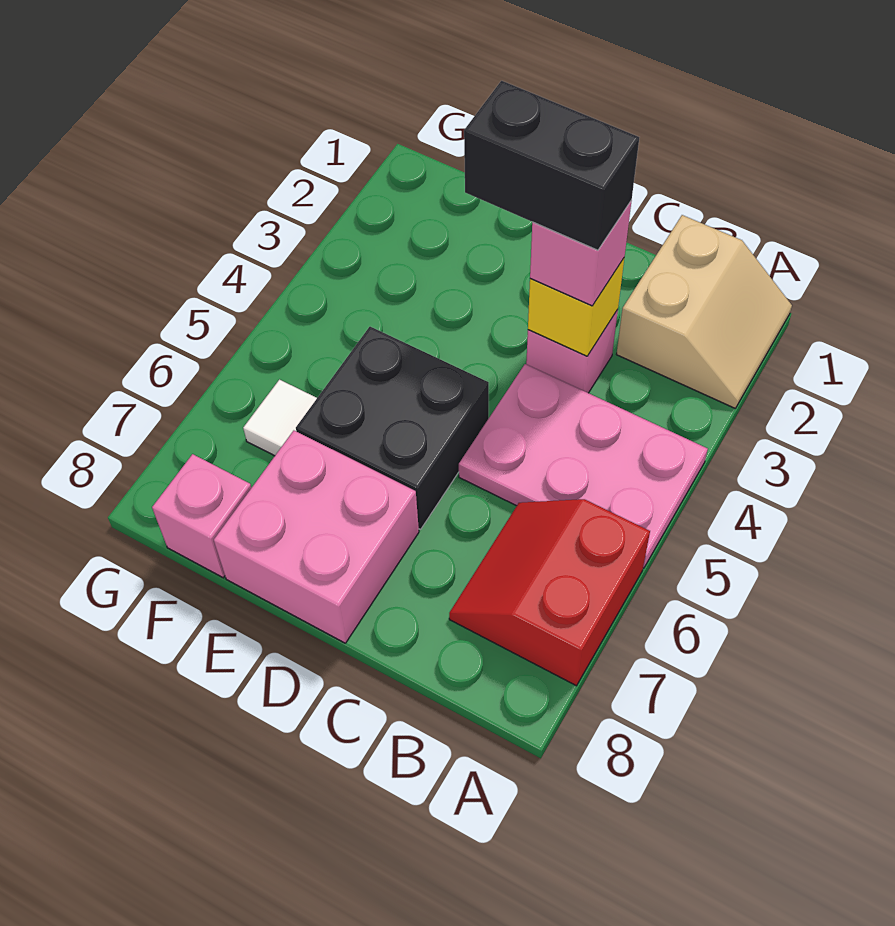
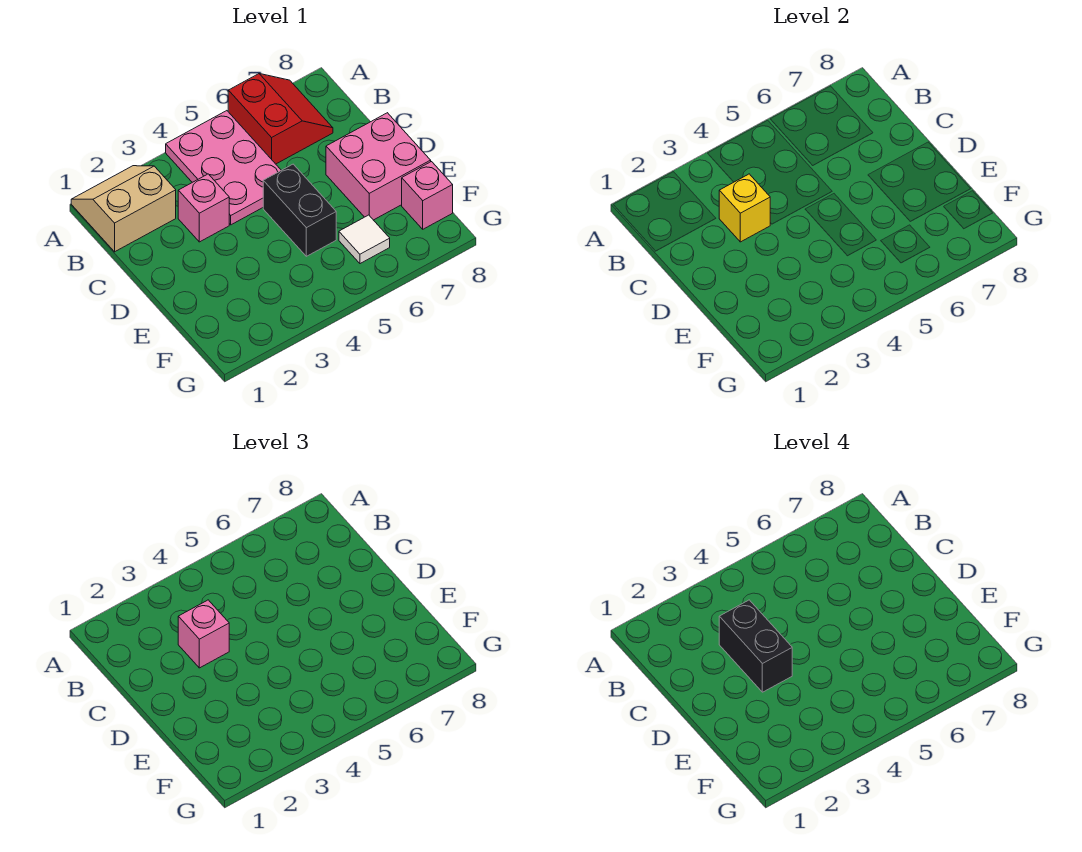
red 2x2 slope [449,499,650,686] -> red 2x2 slope turned to [228,74,333,164]
black 2x2 brick [296,327,489,529] -> black 1x2 brick [263,164,336,256]

